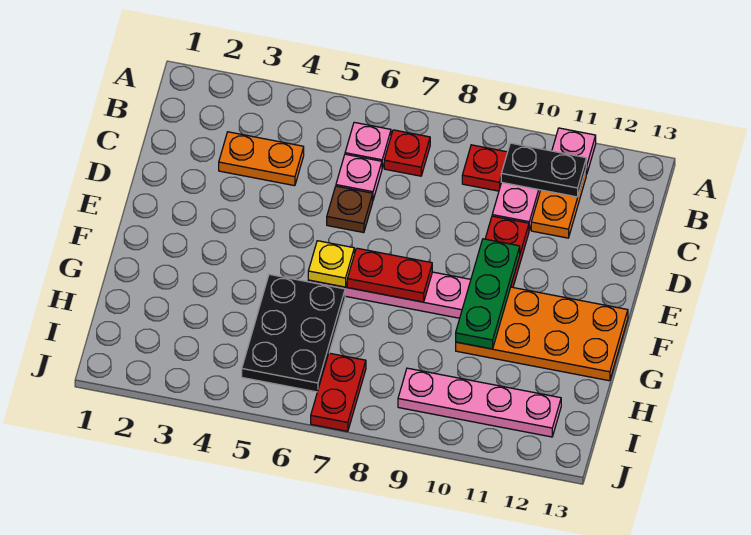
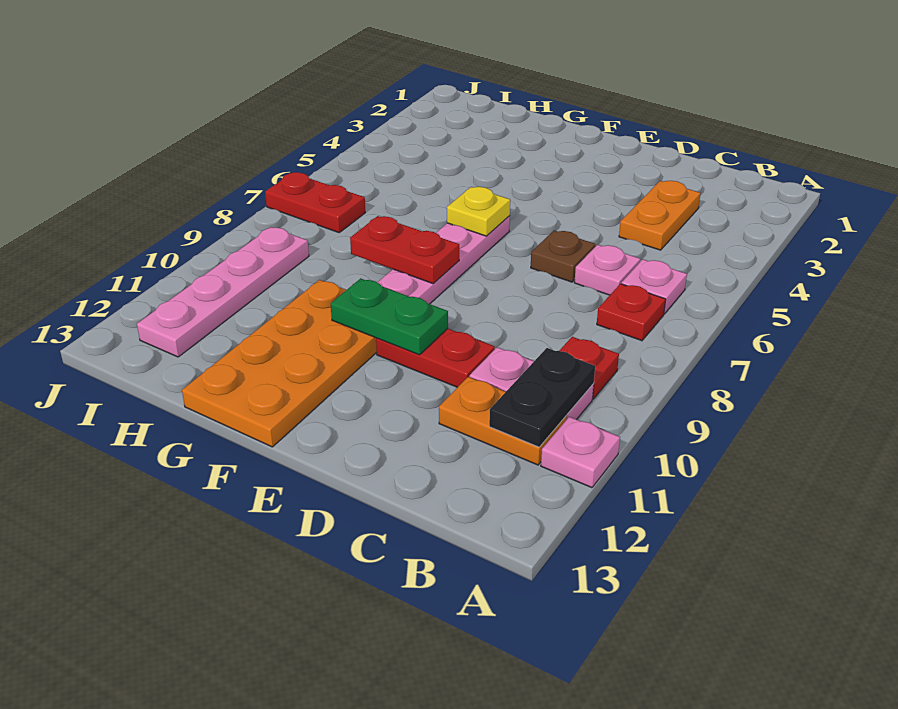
green 1x3 plate [456,239,520,349] -> green 1x2 plate [331,278,448,355]
red 1x2 plate [347,248,432,302] -> red 1x2 plate turned to [350,216,459,284]
black 2x3 plate [242,274,345,392] -> none

